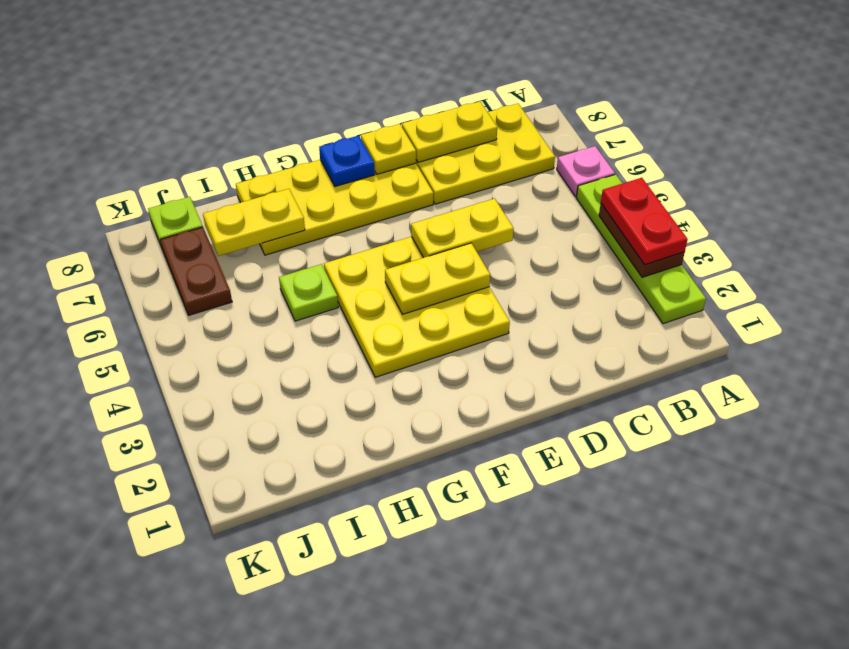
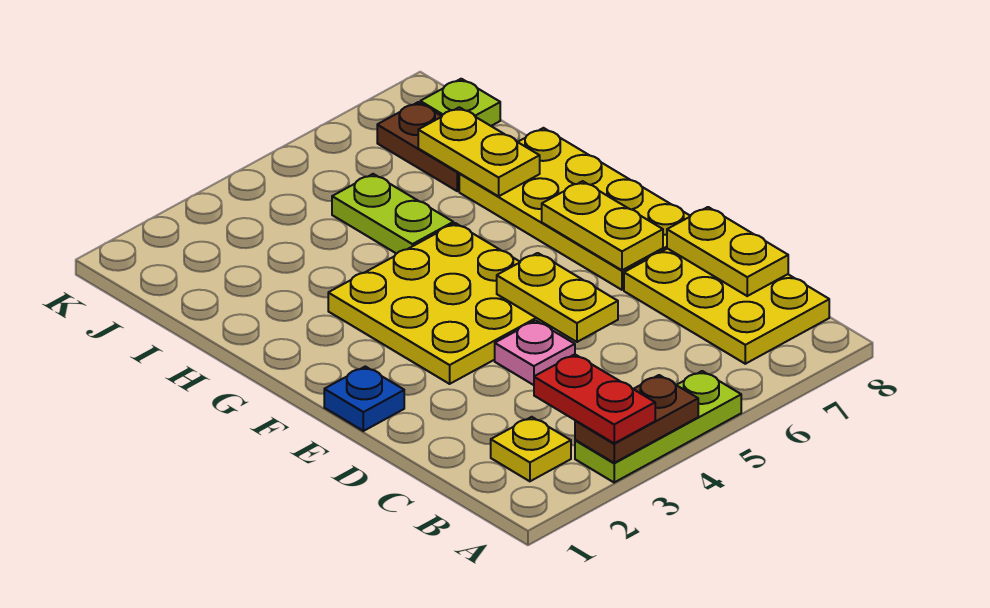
lime 1x4 plate [576,174,706,324] -> lime 1x3 plate [575,371,741,482]
red 1x2 plate [601,178,688,265] -> red 1x2 plate turned to [534,354,655,443]
pink 1x1 plate [557,146,615,197] -> pink 1x1 plate moved to [495,321,575,385]
yellow 1x2 plate [385,243,490,314] -> yellow 1x2 plate moved to [542,181,663,270]
yellow 1x1 plate [361,124,416,174] -> yellow 1x1 plate moved to [491,417,571,481]
blue 1x1 plate [319,136,375,186] -> blue 1x1 plate moved to [324,366,404,431]
lime 1x1 plate [279,264,338,321] -> lime 1x2 plate [332,174,453,254]
brown 1x2 plate [161,227,232,315] -> brown 1x2 plate turned to [377,102,460,191]

